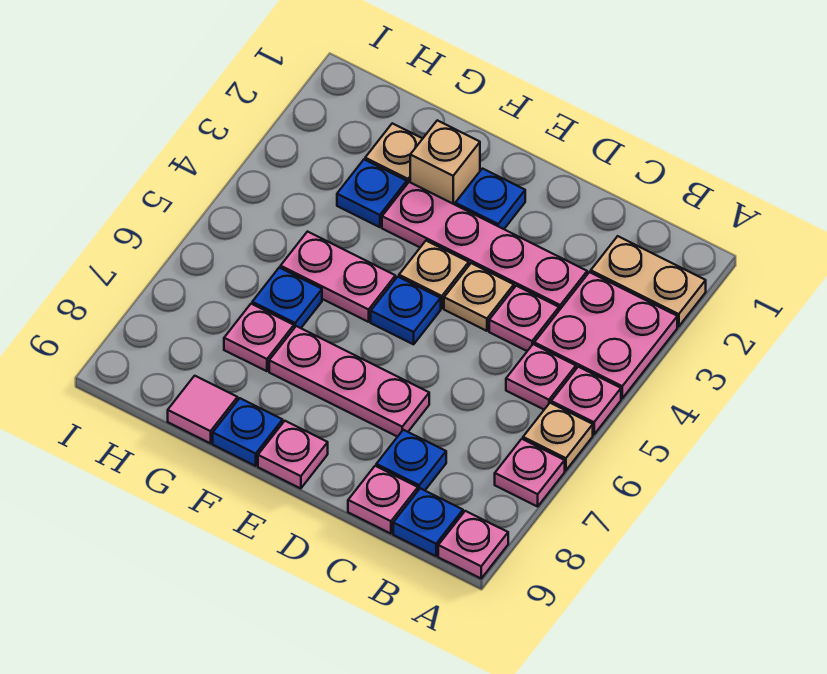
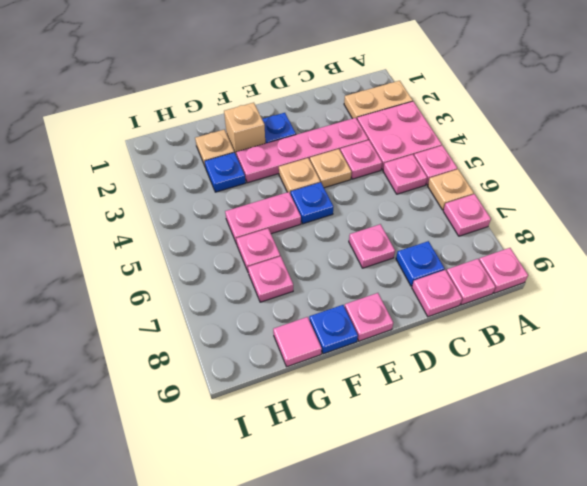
blue 1x1 plate [393,488,463,556] -> pink 1x1 plate [447,259,496,305]
pink 1x3 plate [269,326,429,437] -> pink 1x1 plate [349,224,395,268]
blue 1x1 plate [252,268,322,328] -> pink 1x1 plate [236,228,280,271]

